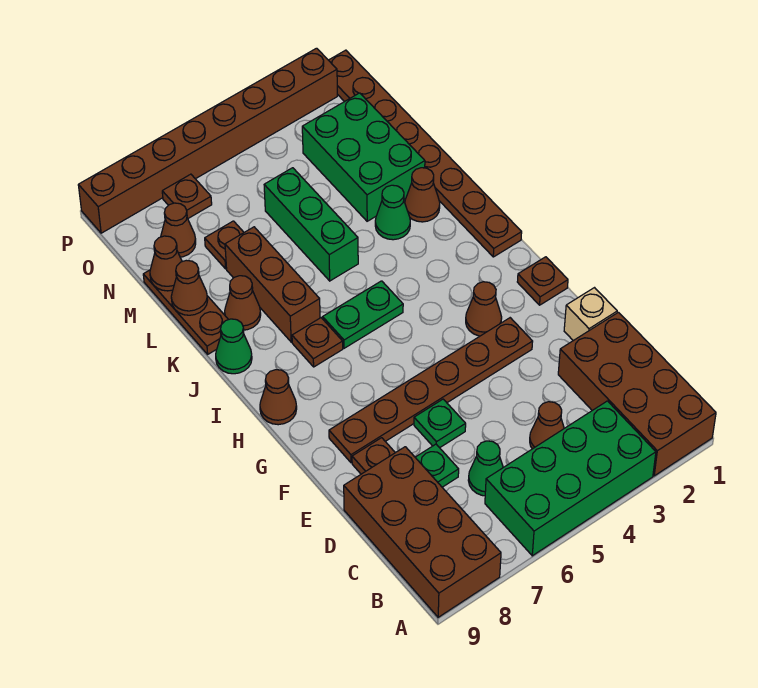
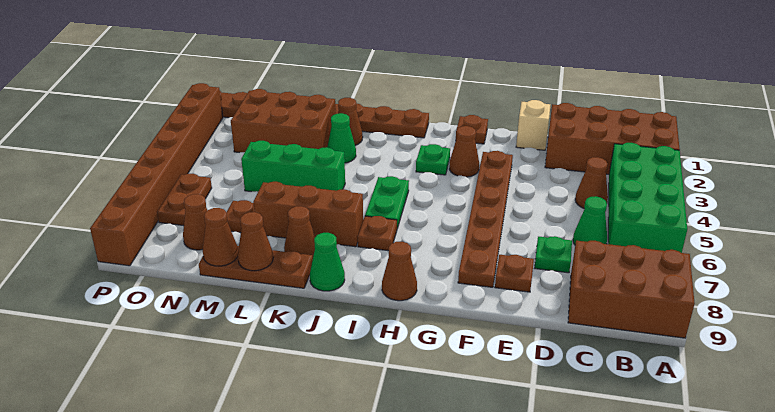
brown 2x4 brick [344,447,501,617] -> brown 2x3 brick [568,241,695,338]
green 1x1 plate [414,399,466,448] -> green 1x1 plate moved to [416,144,450,175]
green 2x3 brick [302,93,425,221] -> brown 2x3 brick [231,89,336,153]
brown 1x1 plate [162,174,212,218] -> brown 1x2 plate [157,174,212,226]

